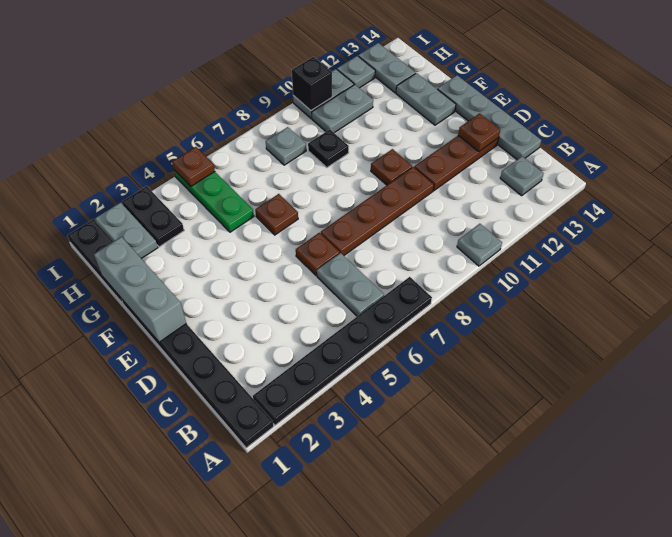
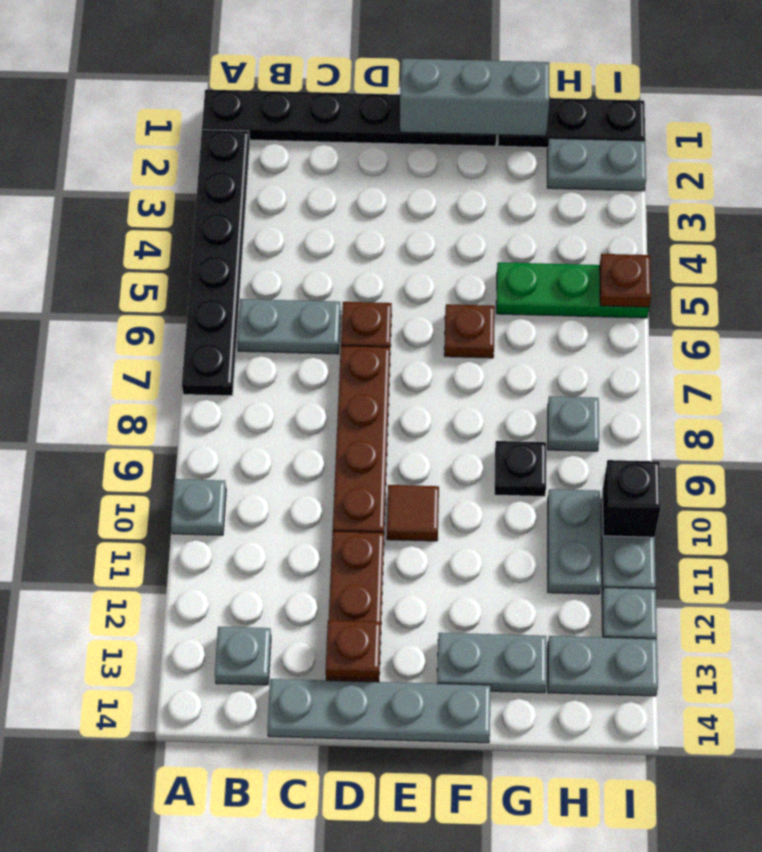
brown 1x1 plate [371,149,412,185] -> brown 1x1 tile [387,485,439,541]
black 1x2 plate [122,186,184,247] -> none

